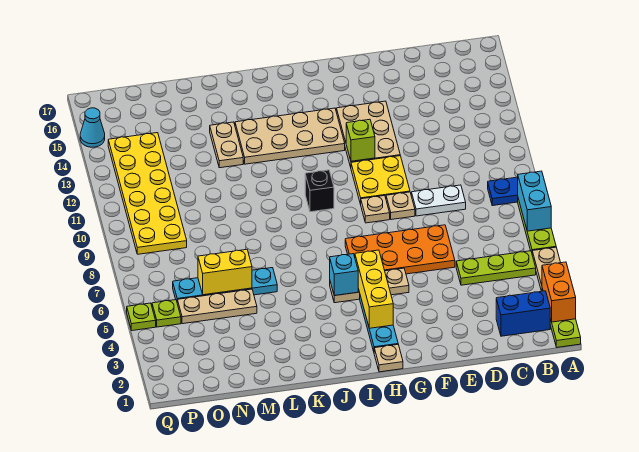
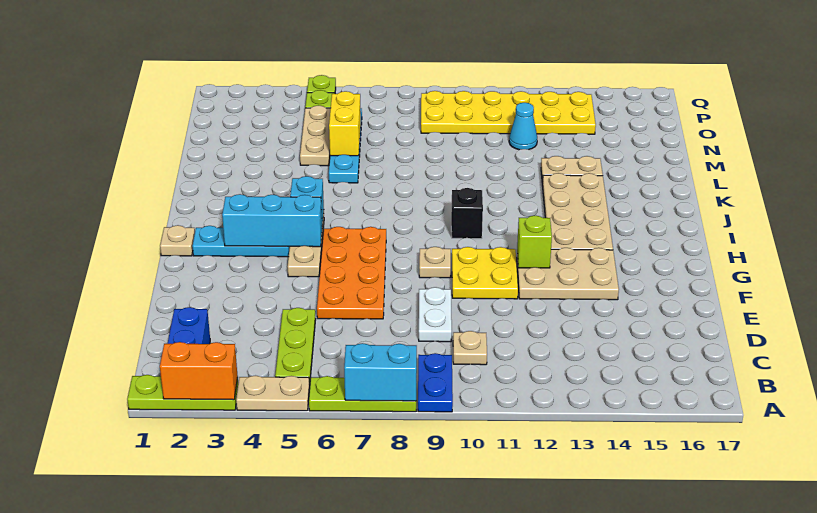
tan 1x1 plate [386,192,415,220] -> tan 1x1 plate moved to [453,331,487,365]
yellow 1x3 brick [355,250,393,328] -> cyan 1x3 brick [222,194,322,247]
cyan 1x1 cone [80,108,105,147] -> cyan 1x1 cone moved to [509,103,537,150]

